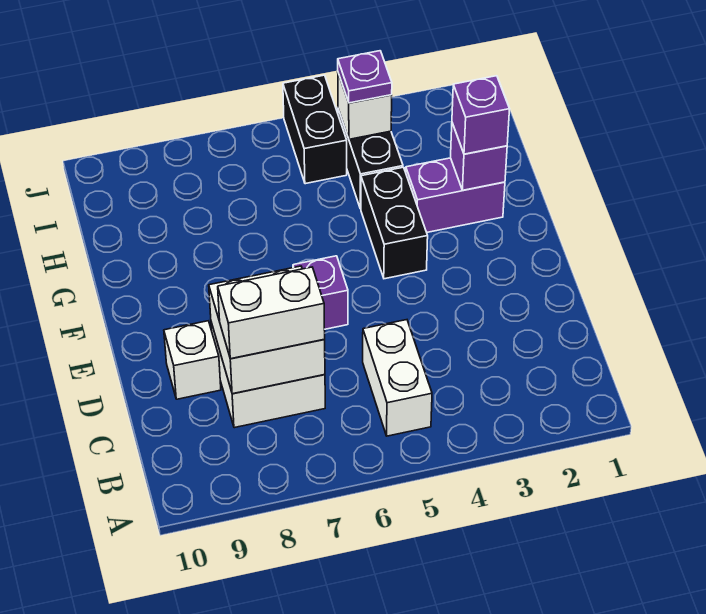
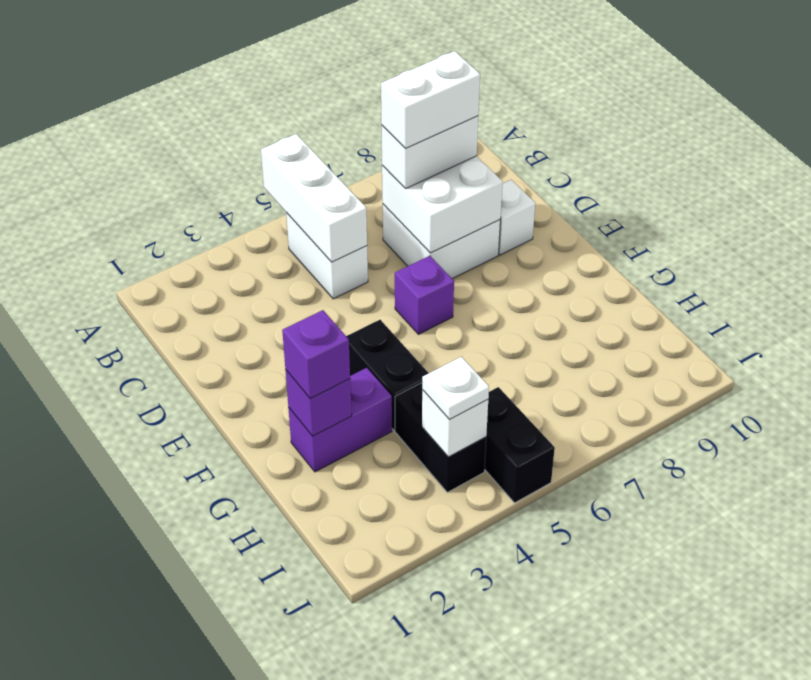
none -> white 1x3 brick [261,134,367,262]
none -> white 1x2 brick [381,51,480,149]
purple 1x1 plate [338,51,392,103] -> white 1x1 plate [422,357,489,420]

